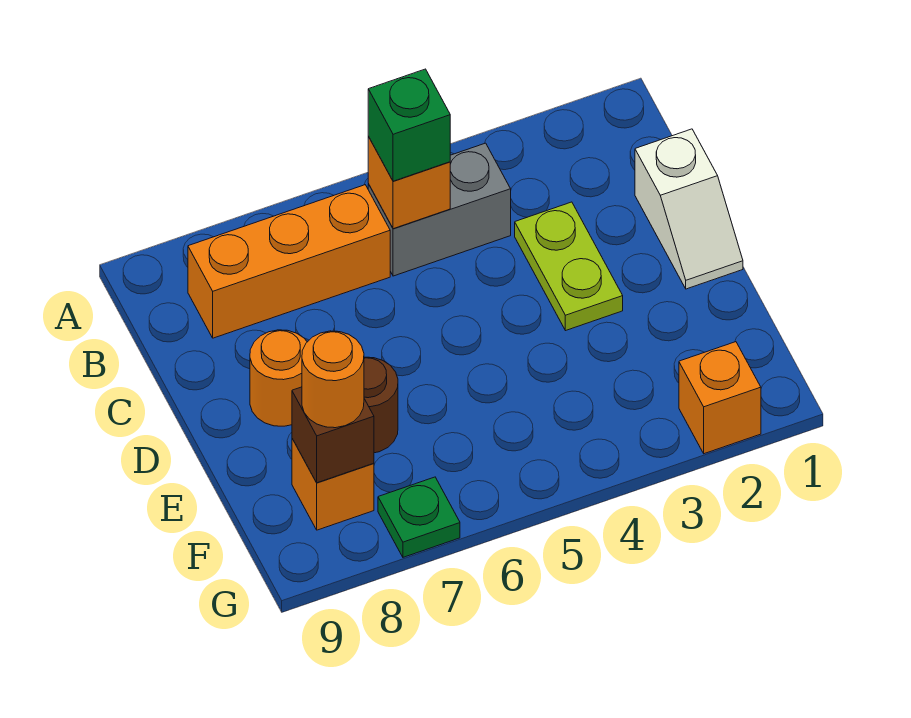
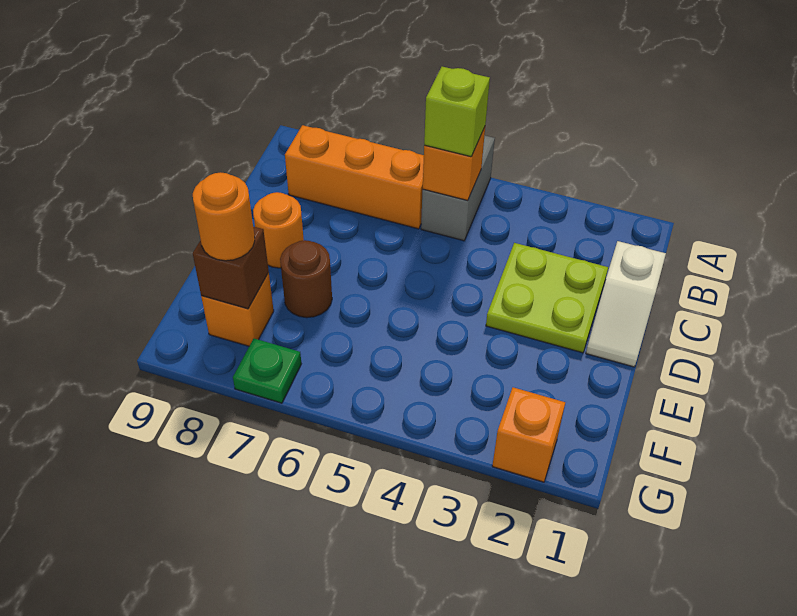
grey 1x2 brick [368,143,511,276] -> grey 1x2 brick turned to [421,135,495,241]
green 1x1 brick [368,69,450,181] -> lime 1x1 brick [424,67,490,157]
lime 1x2 plate [515,202,623,331] -> lime 2x2 plate [486,243,608,353]

